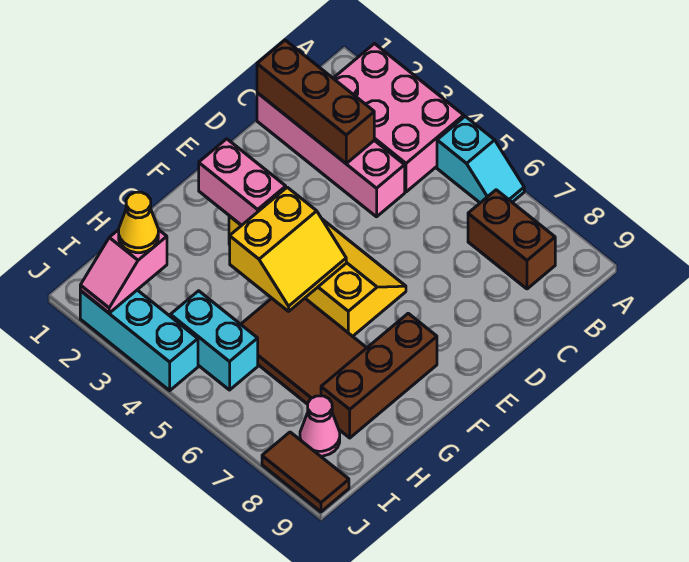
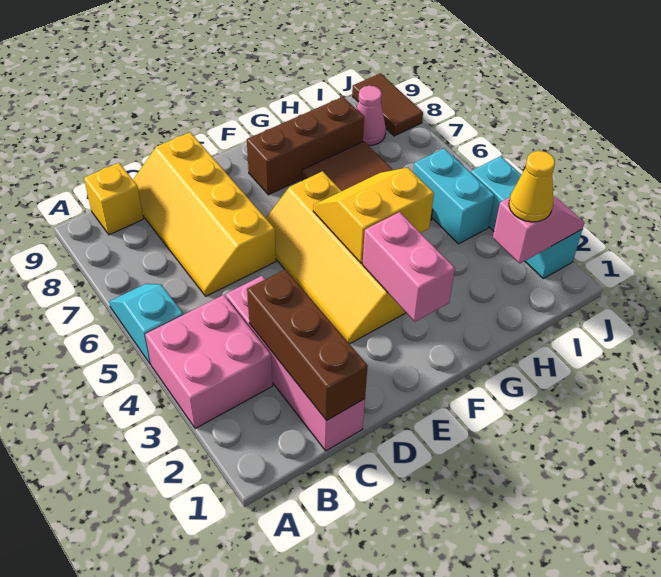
pink 2x3 brick [333,44,464,192] -> pink 2x2 brick [145,295,273,429]
brown 1x2 brick [468,190,555,289] -> none
none -> yellow 1x1 brick [84,163,143,235]
none -> yellow 2x4 slope [133,132,276,296]

